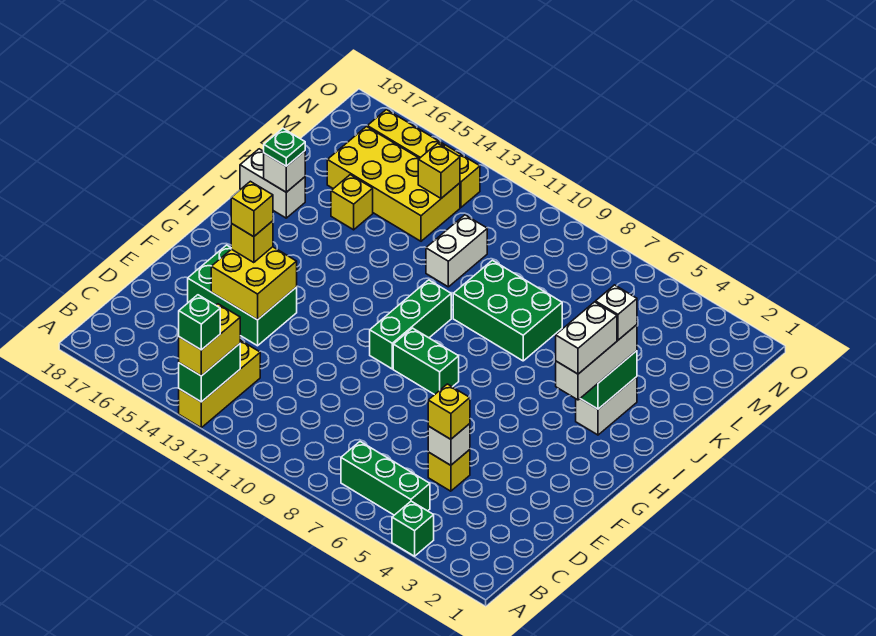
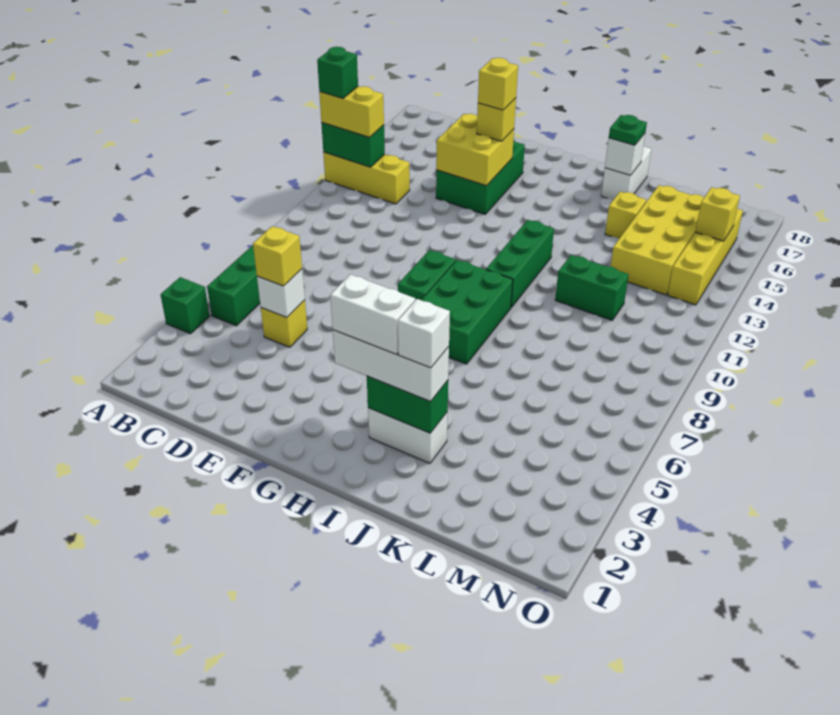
green 1x3 brick [370,280,451,369] -> green 1x3 brick turned to [486,220,554,308]
green 2x3 brick [453,260,562,361] -> green 2x3 brick moved to [422,260,513,364]
white 1x2 brick [426,215,487,287] -> green 1x2 brick [555,255,629,320]
yellow 1x1 brick [418,143,460,198] -> yellow 1x1 brick moved to [695,187,740,241]

